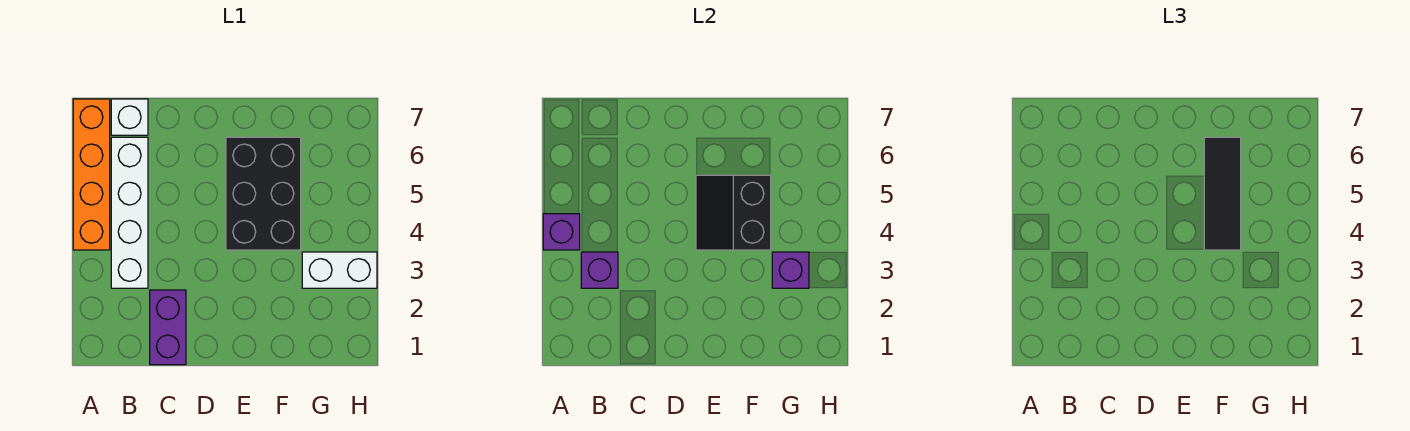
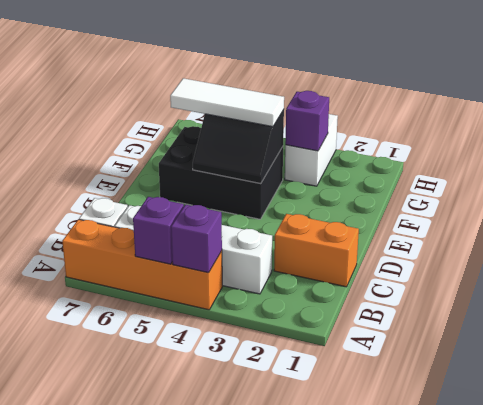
purple 1x1 brick [581,252,618,288] -> purple 1x1 brick moved to [133,197,184,264]
purple 1x2 brick [150,290,186,365] -> orange 1x2 brick [274,214,359,287]
black 1x3 tile [1204,137,1241,250] -> white 1x3 tile [170,78,284,127]

